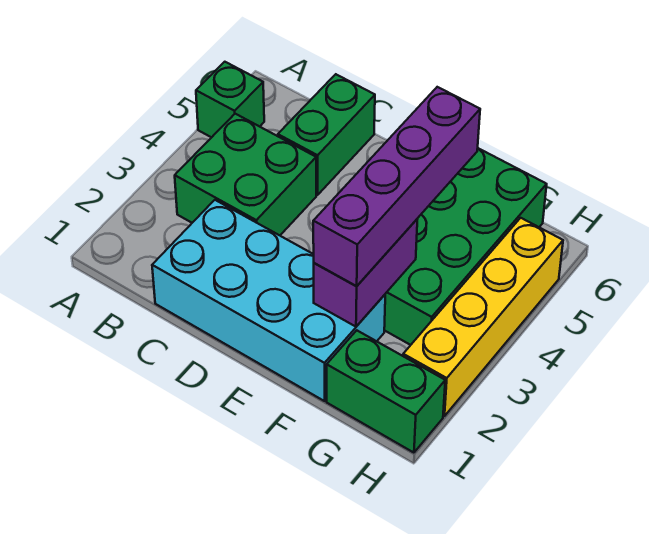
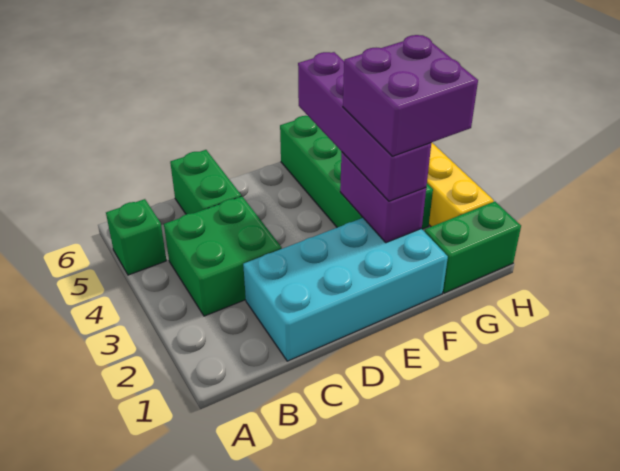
none -> purple 2x2 brick [343,35,478,156]

